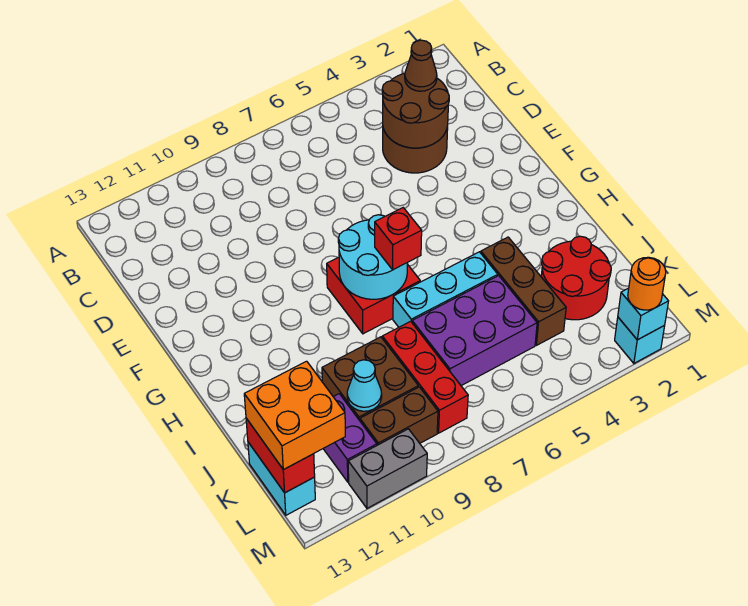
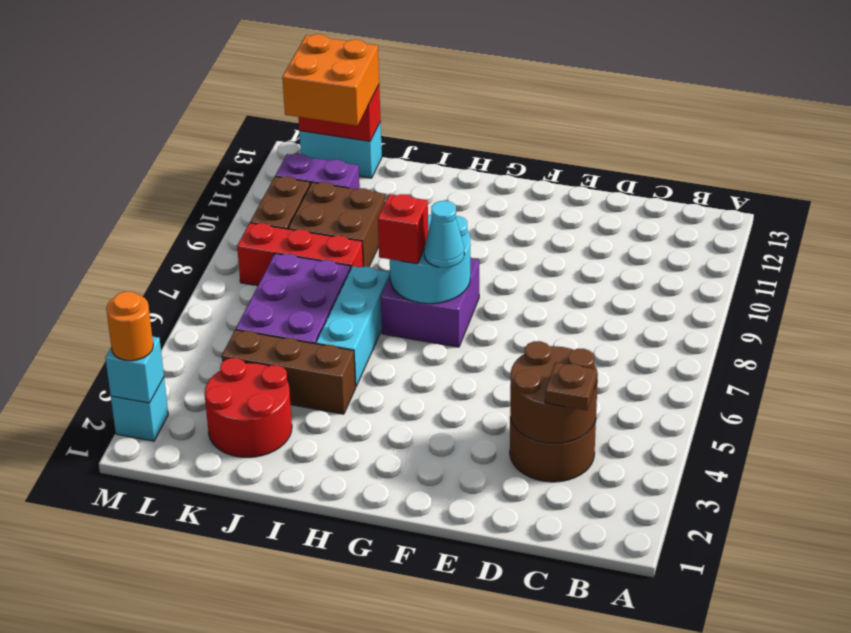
brown 1x1 cone [405,40,437,91] -> brown 1x1 plate [545,362,597,410]
red 2x2 brick [327,257,420,334] -> purple 2x2 brick [381,259,479,347]
cyan 1x1 cone [347,360,382,411] -> cyan 1x1 cone moved to [424,201,464,268]
grey 1x2 brick [348,429,427,508] -> none

